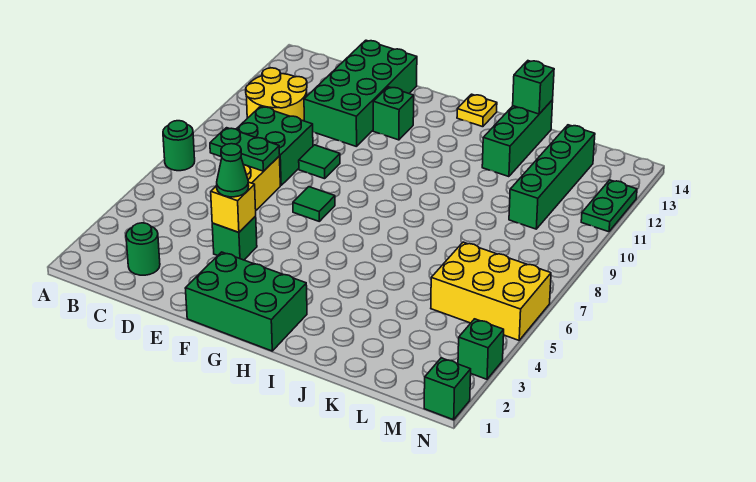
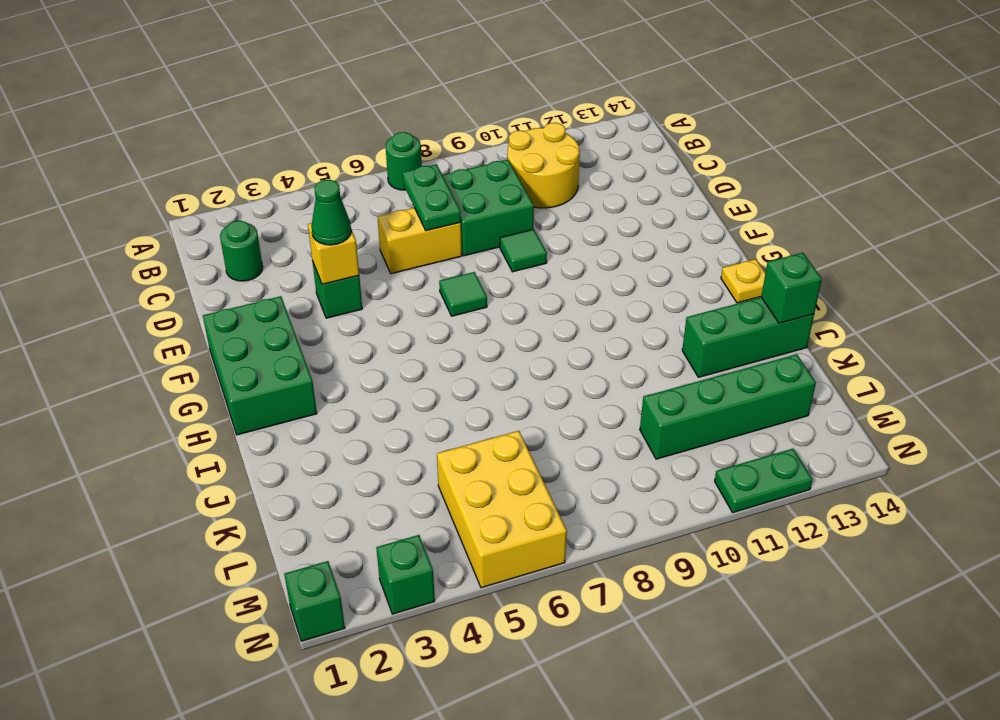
green 2x4 brick [304,40,417,147] -> none
green 1x1 brick [373,87,414,140] -> none

